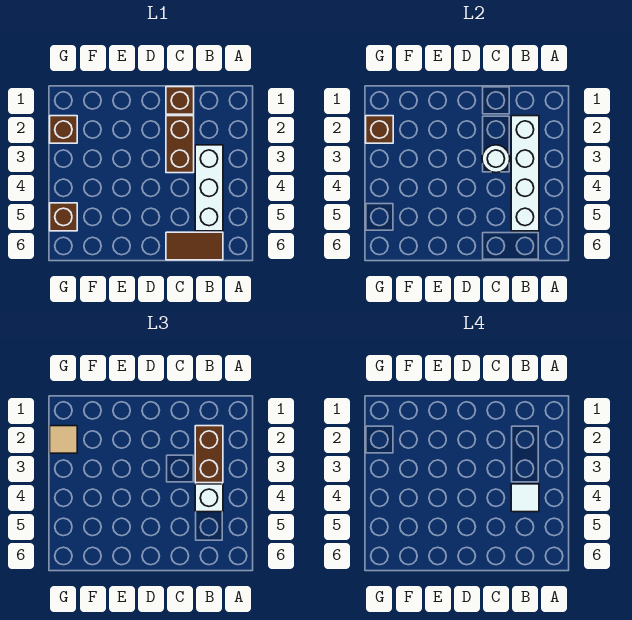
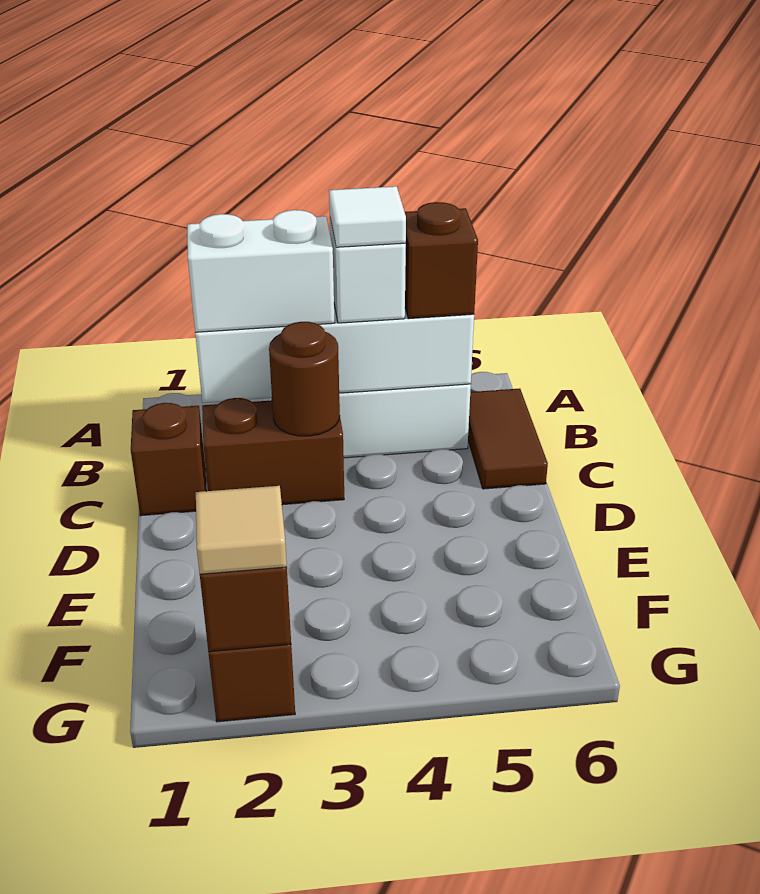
brown 1x2 brick [195,426,223,483] -> white 1x2 brick [187,210,335,332]
white 1x1 round brick [482,145,510,173] -> brown 1x1 round brick [269,322,340,436]
brown 1x1 brick [50,203,77,231] -> brown 1x1 brick moved to [405,202,478,319]

